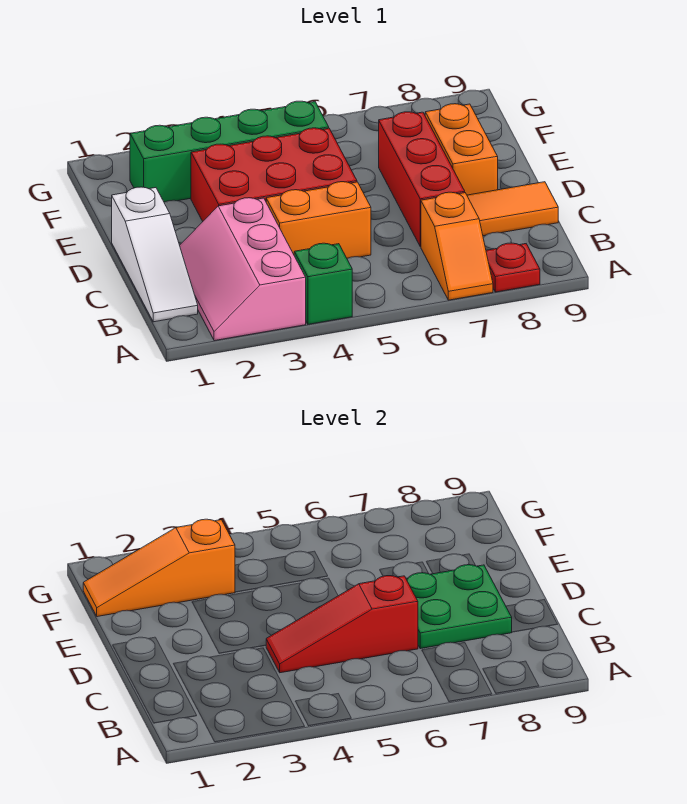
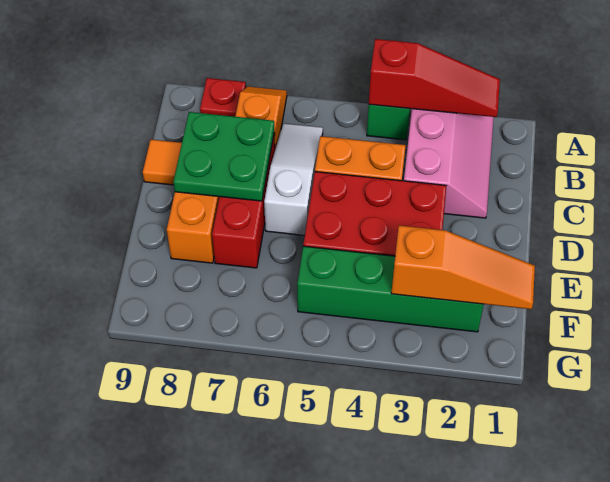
white 1x3 slope [112,187,198,322] -> white 1x3 slope moved to [264,123,323,236]
red 1x3 slope [266,576,418,673] -> red 1x3 slope moved to [369,39,500,117]

